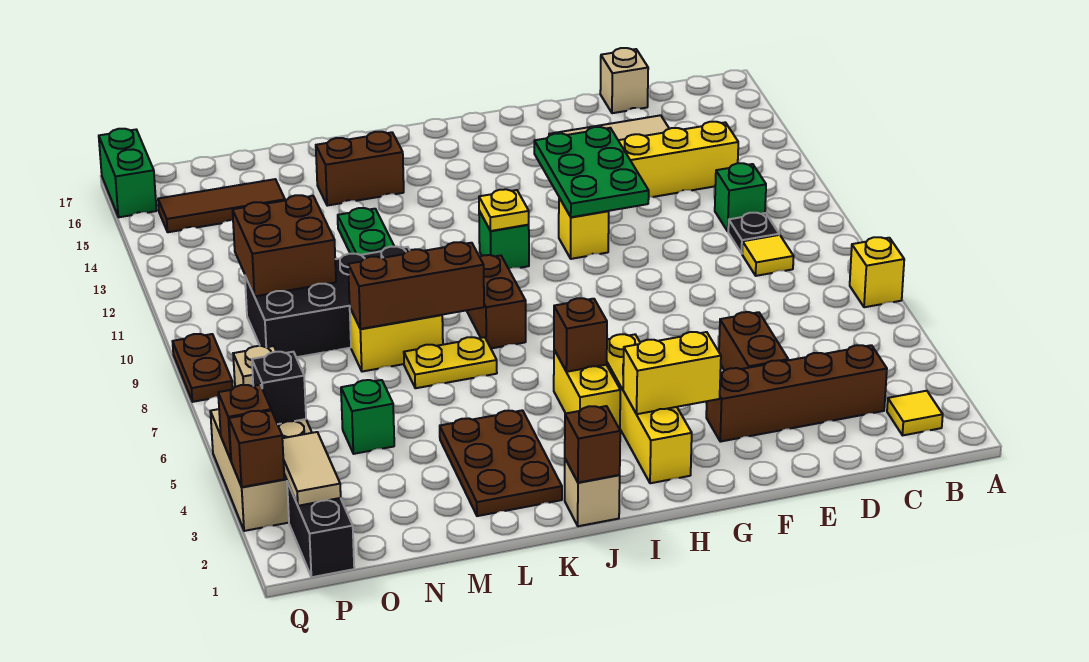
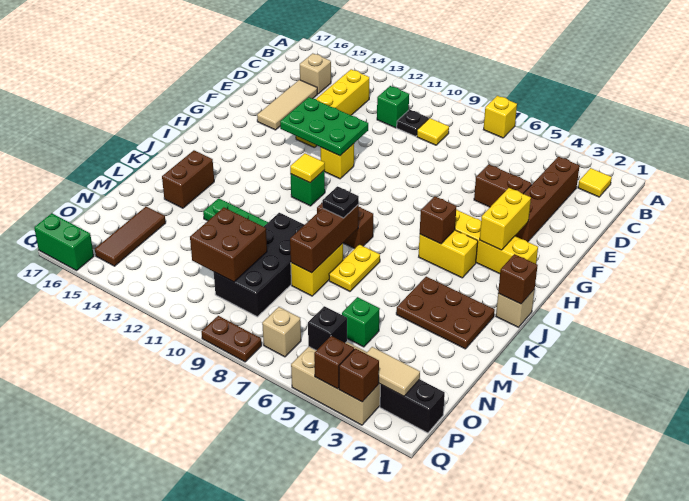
tan 1x1 brick [600,48,648,113] -> tan 1x1 brick moved to [300,53,331,94]
yellow 1x1 plate [479,189,529,231] -> yellow 1x1 tile [290,153,325,183]
none -> black 1x1 plate [322,186,359,218]

